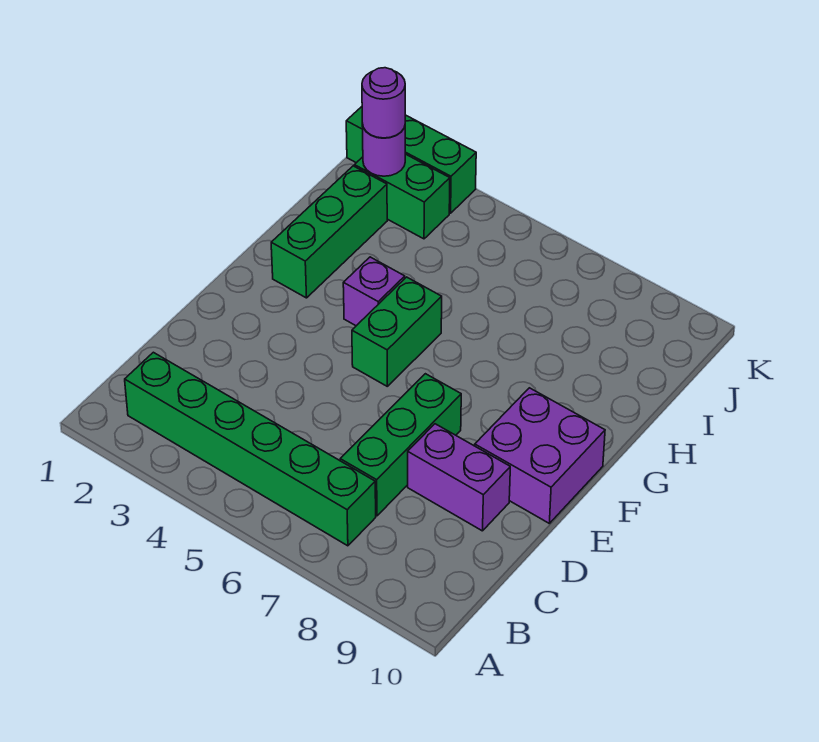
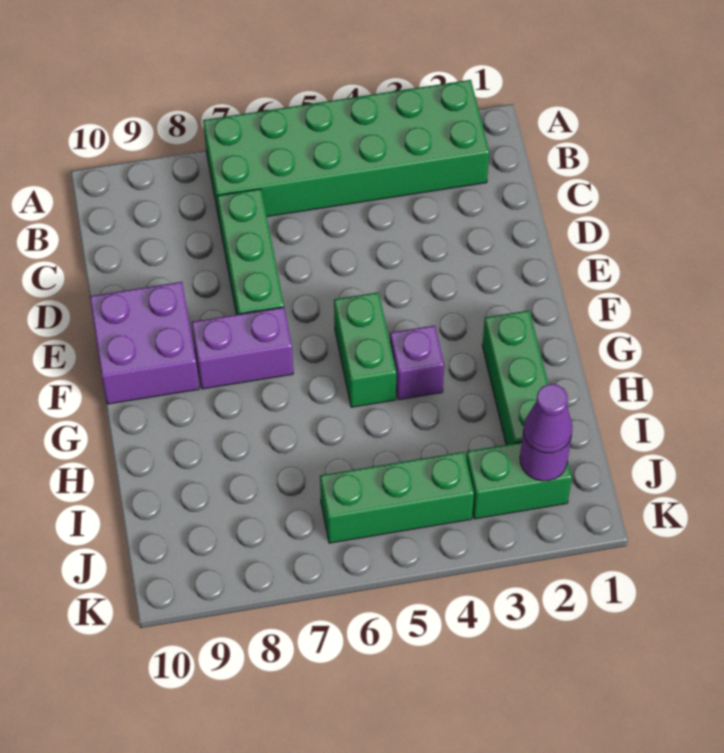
green 1x6 brick [125,352,376,546] -> green 2x6 brick [203,80,489,222]
purple 1x2 brick [408,424,510,531] -> purple 1x2 brick moved to [192,307,293,389]
purple 1x1 round brick [362,68,405,138] -> purple 1x1 cone [523,384,572,453]
green 1x3 brick [346,107,476,213] -> green 1x3 brick moved to [320,452,474,543]

